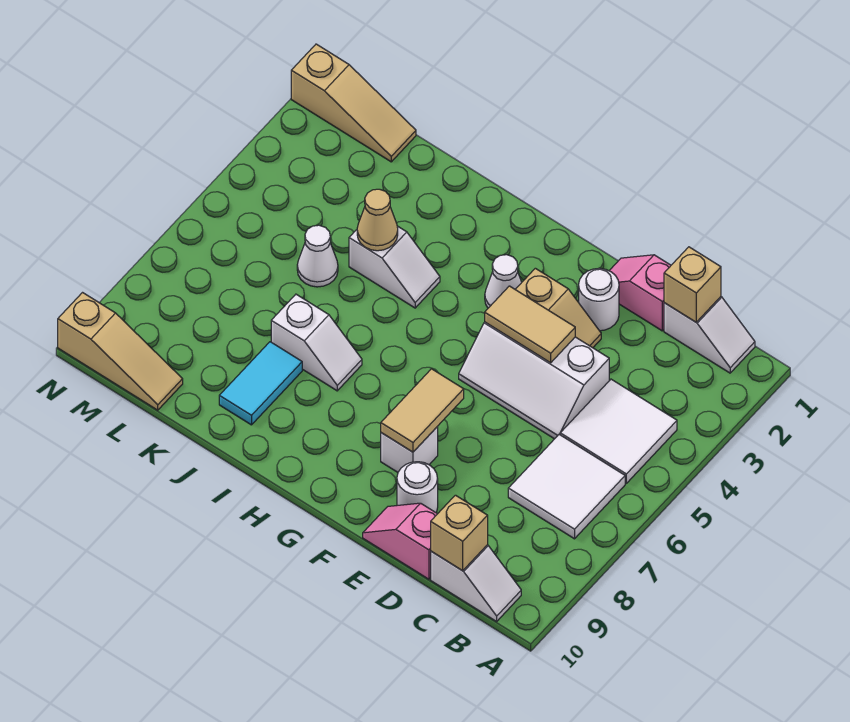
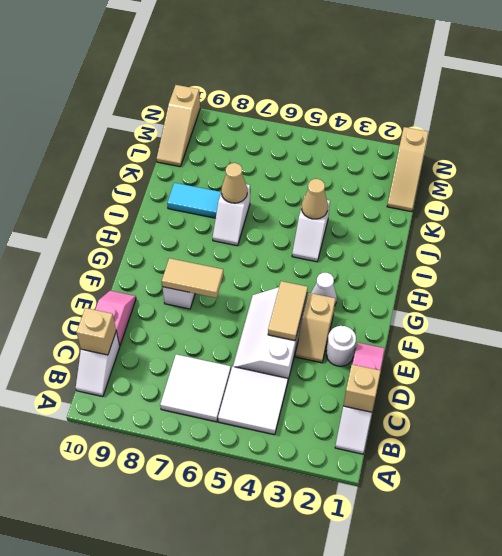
white 1x1 round brick [397,462,438,512] -> none
none -> tan 1x1 cone [221,163,247,203]
white 1x1 cone [297,225,338,287] -> none

